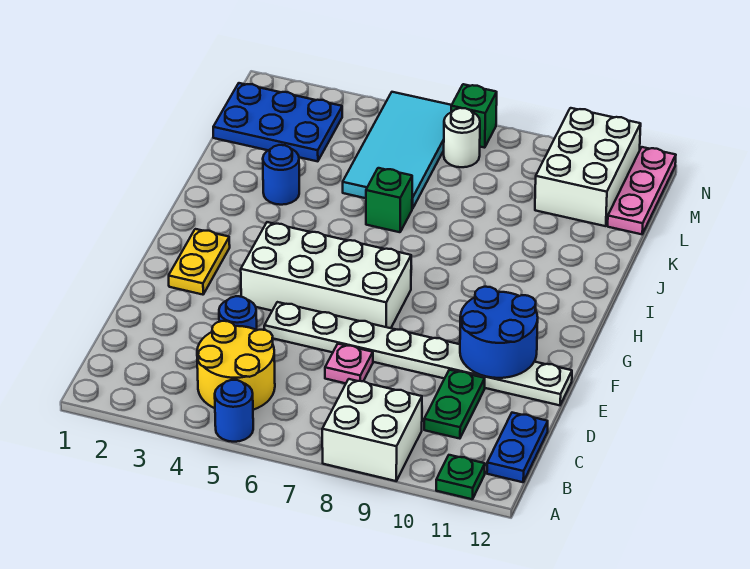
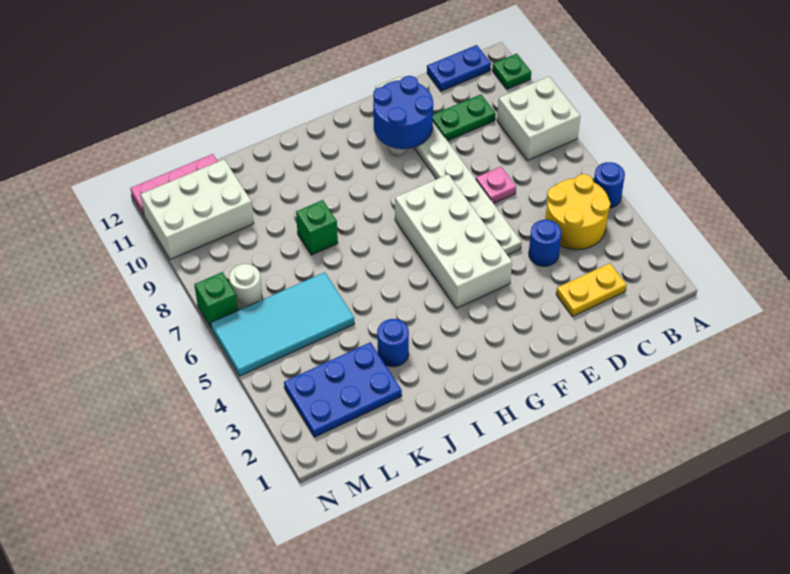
yellow 1x2 plate [169,229,230,295] -> yellow 1x2 plate moved to [556,263,626,316]
green 1x1 brick [366,168,412,232] -> green 1x1 brick moved to [296,200,338,255]
blue 2x3 plate [213,83,342,161] -> blue 2x3 plate turned to [284,342,402,437]

